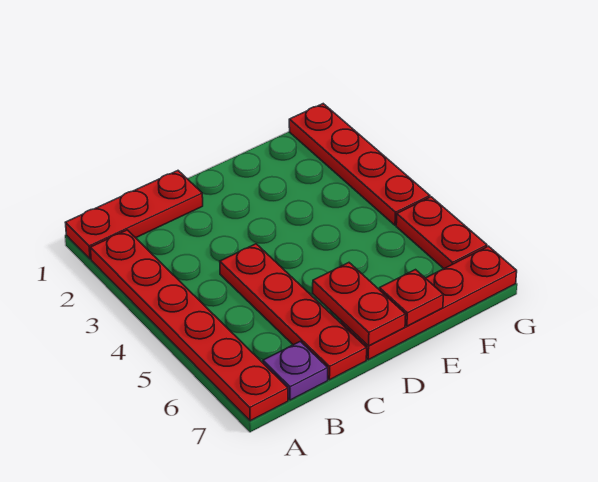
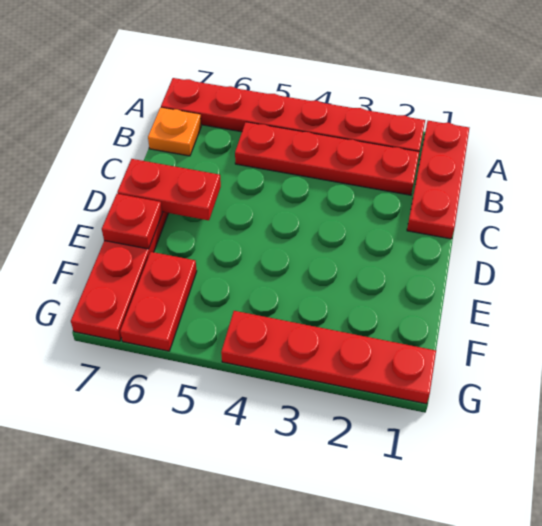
purple 1x1 plate [263,341,328,400] -> orange 1x1 plate [148,107,201,156]
red 1x4 plate [220,244,367,380] -> red 1x4 plate moved to [235,122,419,195]
red 1x2 plate [396,197,487,268] -> red 1x2 plate turned to [120,252,197,351]

